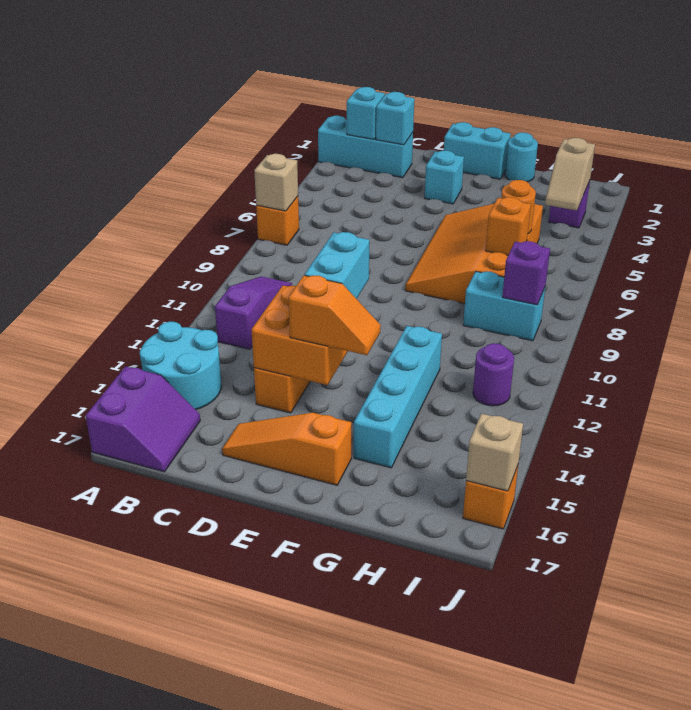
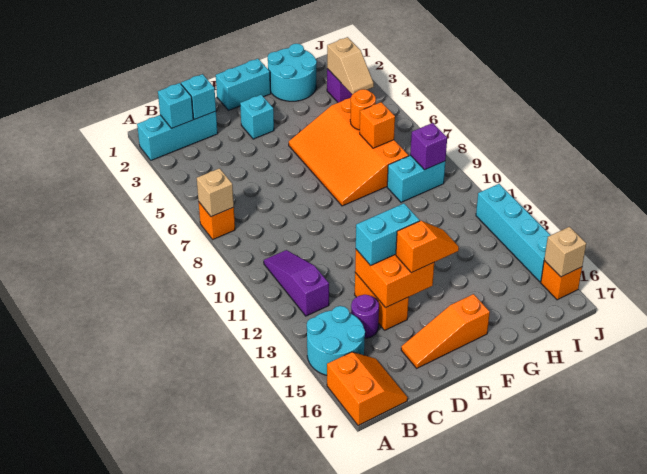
purple 2x2 slope [86,366,200,472] -> orange 2x2 slope [327,352,408,426]
cyan 1x2 brick [305,232,369,299] -> cyan 1x2 brick turned to [356,203,420,266]
cyan 1x1 round brick [505,132,538,182] -> cyan 2x2 round brick [268,44,317,101]
cyan 1x4 brick [354,326,442,468] -> cyan 1x4 brick moved to [476,184,550,282]
purple 1x1 round brick [473,343,514,406] -> purple 1x1 round brick moved to [351,295,379,338]

